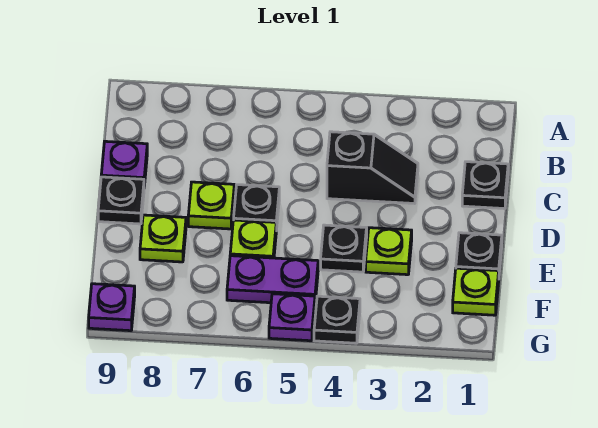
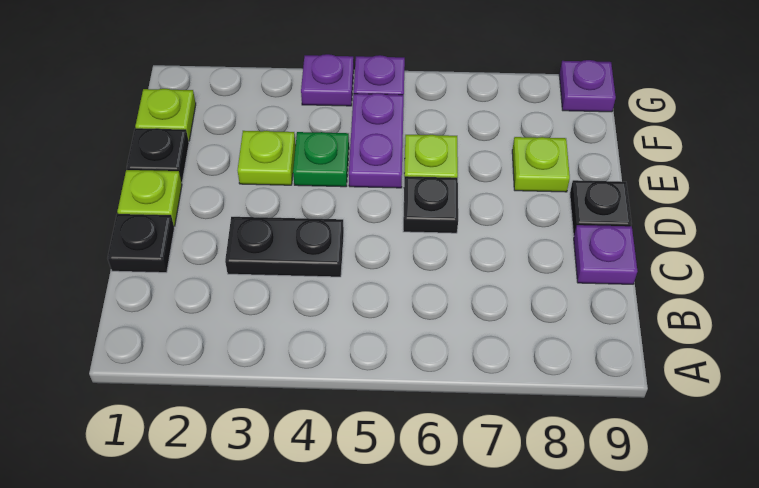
black 1x2 slope [327,132,418,204] -> black 1x2 plate [225,217,344,277]
lime 1x1 plate [188,182,234,229] -> lime 1x1 plate moved to [117,170,182,226]
black 1x1 plate [321,225,367,272] -> green 1x1 plate [293,132,349,187]
purple 1x2 plate [227,256,318,303] -> purple 1x2 plate turned to [349,93,404,188]
black 1x1 plate [314,296,360,343] -> purple 1x1 plate [301,54,354,106]

